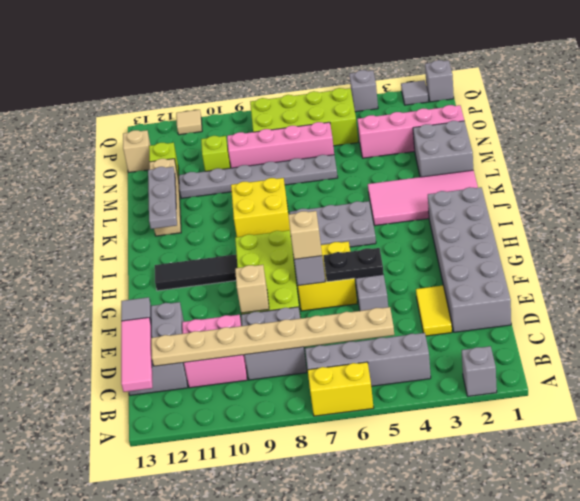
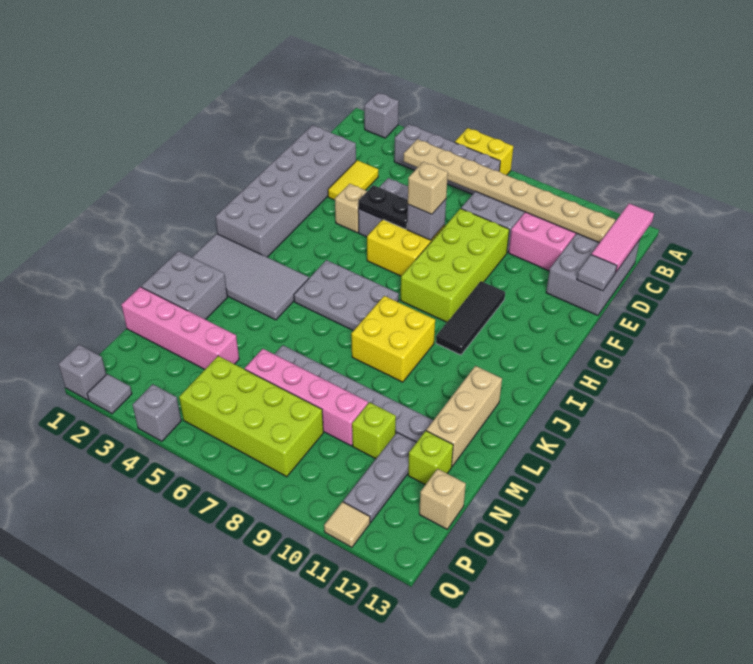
tan 1x1 brick [235,265,269,313] -> tan 1x1 brick moved to [335,184,367,233]
black 1x3 tile [155,255,237,291] -> black 1x3 tile turned to [436,281,505,355]
pink 2x4 tile [368,170,478,226] -> grey 2x4 tile [192,234,309,320]
grey 1x3 plate [148,167,177,229] -> grey 1x3 plate moved to [343,433,417,522]

